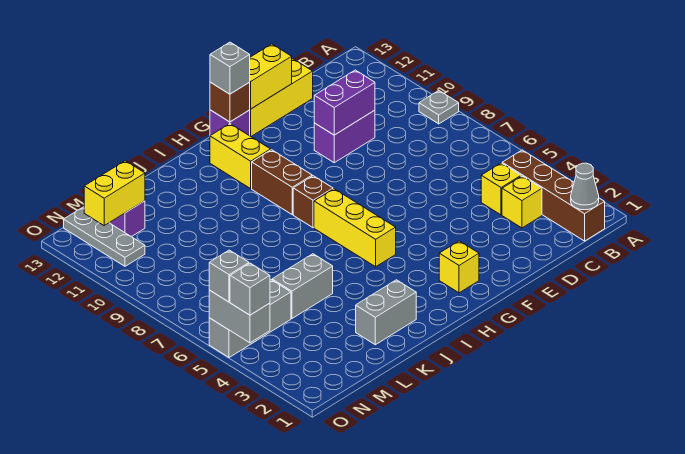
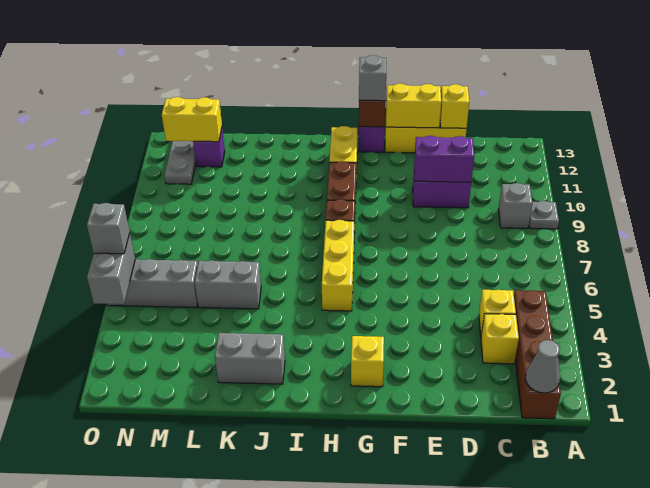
none -> yellow 1x1 brick [440,84,469,128]
grey 1x1 brick [230,263,270,315] -> grey 1x1 brick moved to [498,183,533,228]

